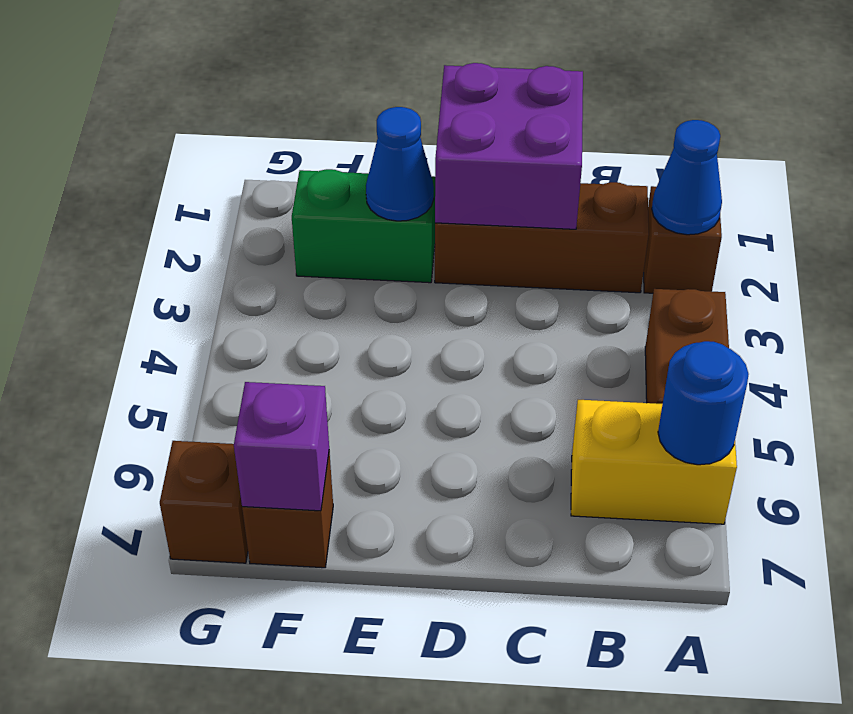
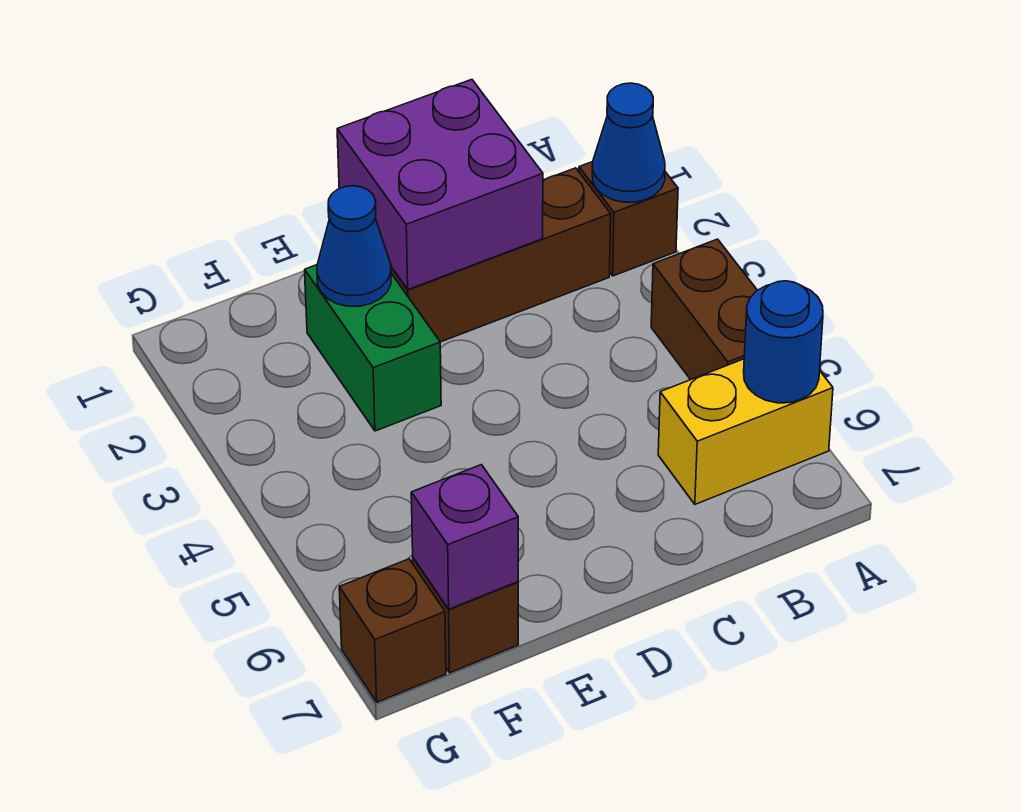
green 1x2 brick [292,169,435,283] -> green 1x2 brick turned to [305,265,441,431]

